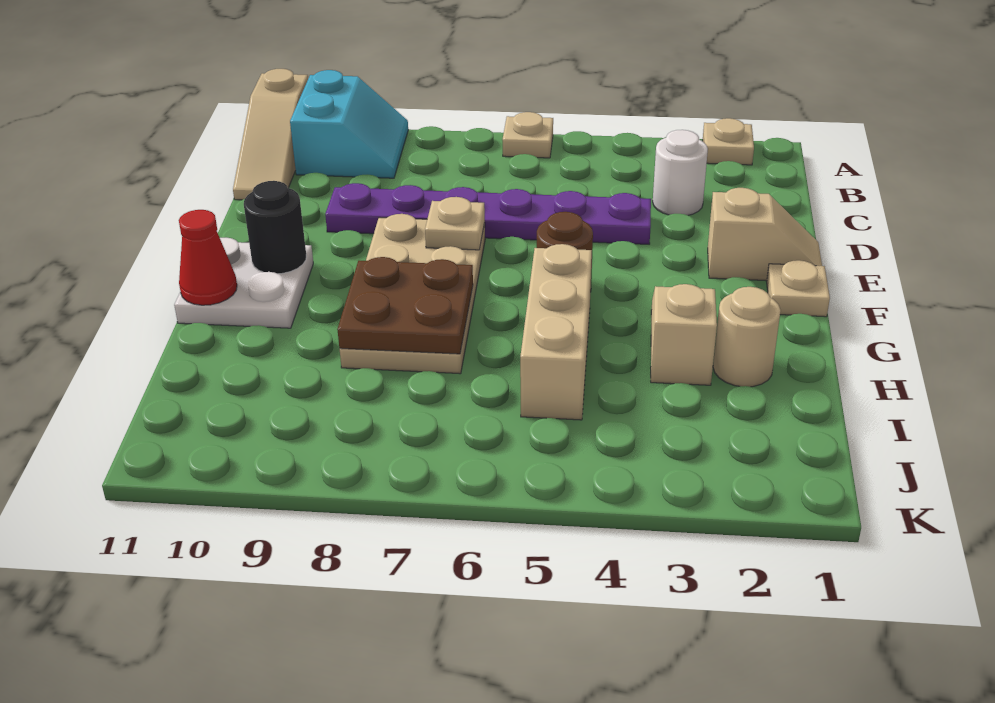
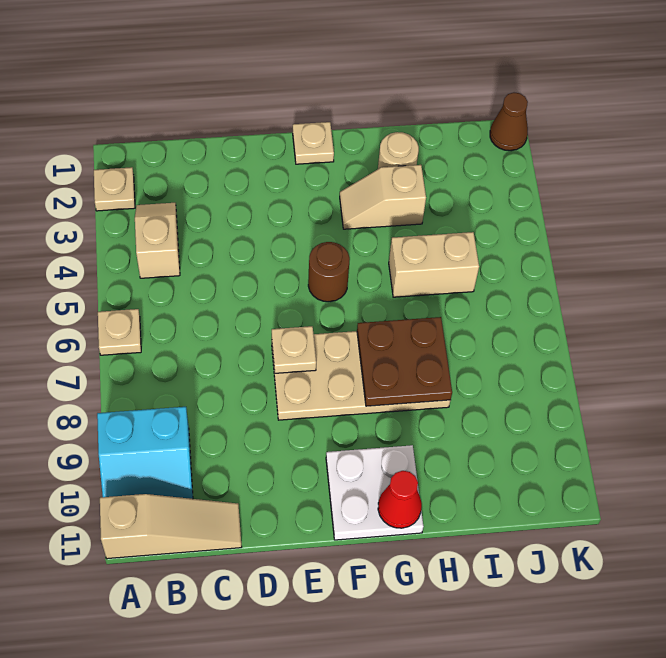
cyan 2x2 slope [290,70,408,178] -> cyan 2x2 slope turned to [97,407,193,499]
white 1x1 round brick [653,130,708,215] -> none
purple 1x6 plate [325,183,651,244] -> none
tan 1x2 slope [708,188,822,281] -> tan 1x2 slope moved to [135,203,180,278]
black 1x1 round brick [244,181,306,274] -> none
tan 1x3 brick [520,244,592,420] -> tan 1x2 brick [389,232,479,297]
none -> brown 1x1 cone [490,93,528,151]

